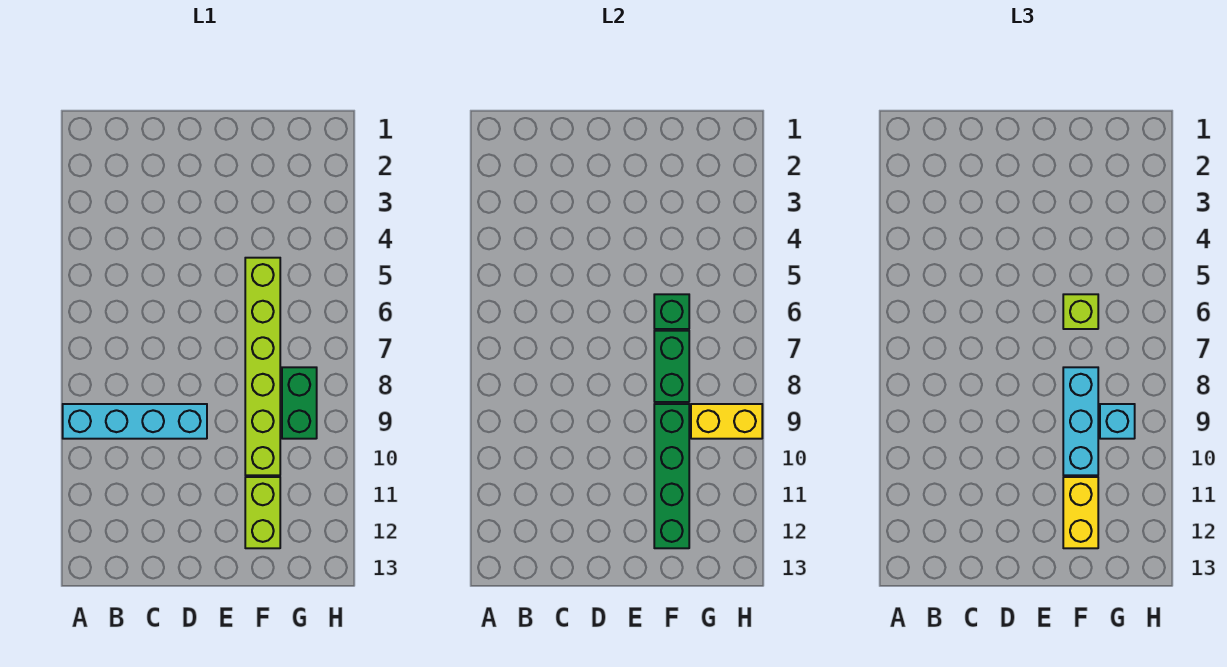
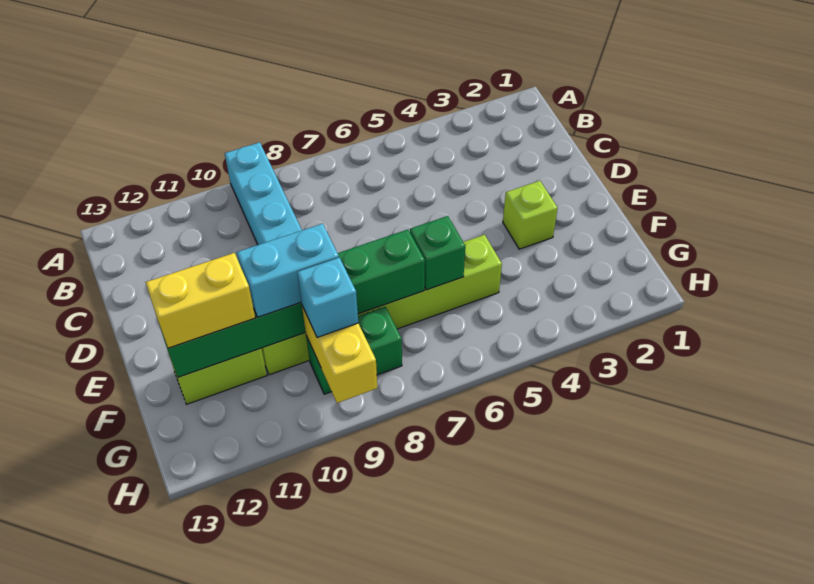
lime 1x1 brick [1063,294,1098,329] -> lime 1x1 brick moved to [503,181,558,249]
cyan 1x3 brick [1063,367,1098,475] -> cyan 1x2 brick [237,224,339,317]

